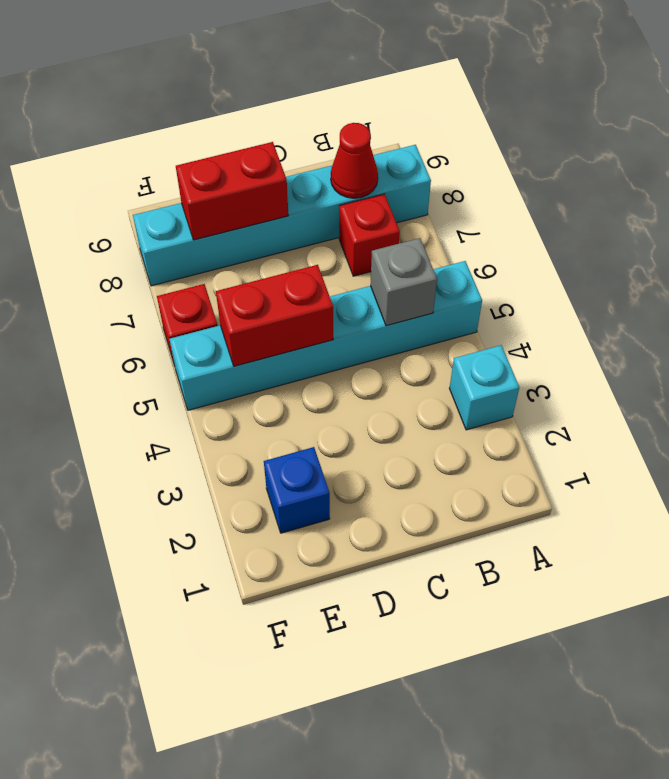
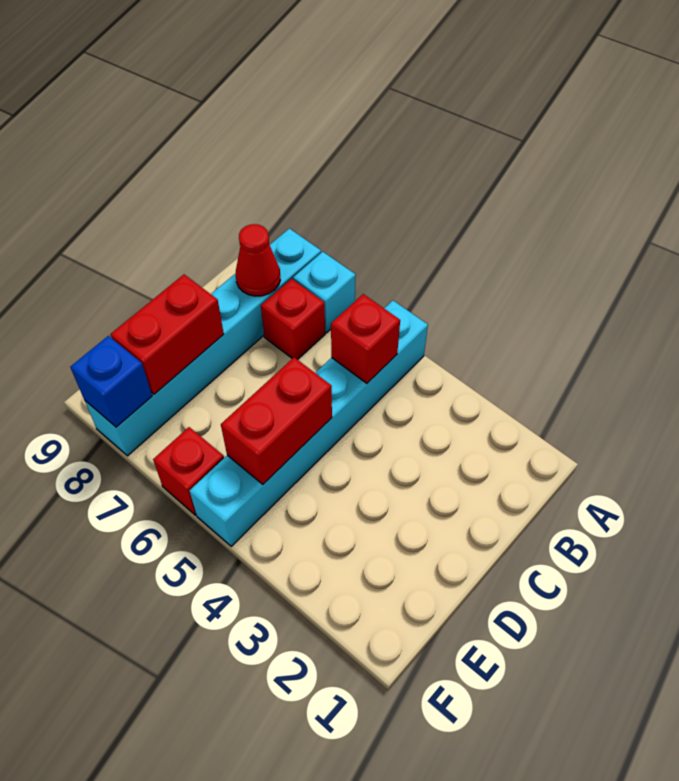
cyan 1x1 brick [449,345,519,430] -> cyan 1x1 brick moved to [293,252,356,333]
grey 1x1 brick [370,238,437,326] -> red 1x1 brick [331,294,400,383]
blue 1x1 brick [264,447,330,533] -> blue 1x1 brick moved to [70,336,152,427]

